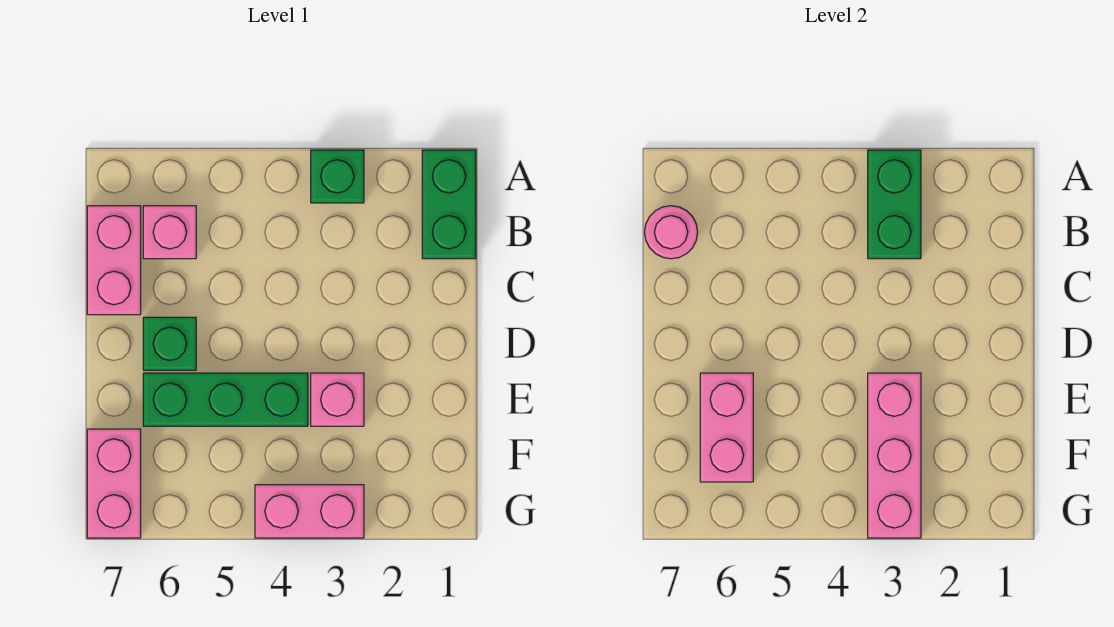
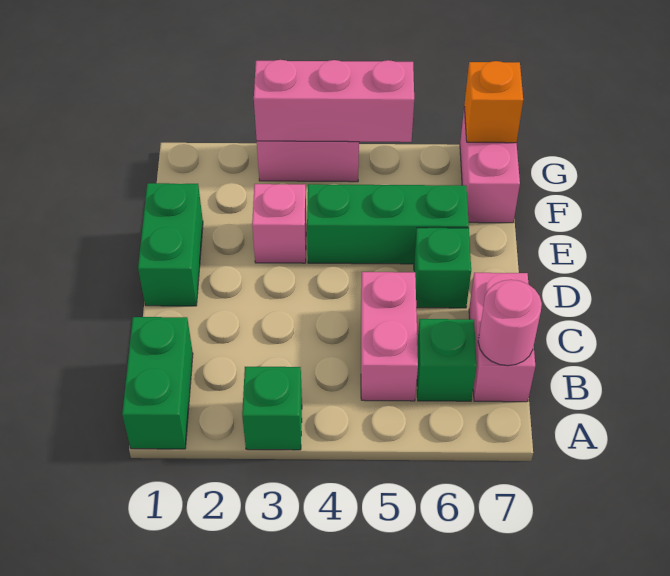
green 1x2 brick [868,150,921,259] -> green 1x2 brick moved to [138,183,203,306]
pink 1x1 brick [143,206,196,259] -> green 1x1 brick [417,319,477,401]
pink 1x3 brick [868,373,921,538] -> pink 1x3 brick turned to [254,60,414,142]
pink 1x2 brick [700,373,753,482] -> pink 1x2 brick moved to [361,272,418,401]
none -> orange 1x1 brick [464,61,523,143]

